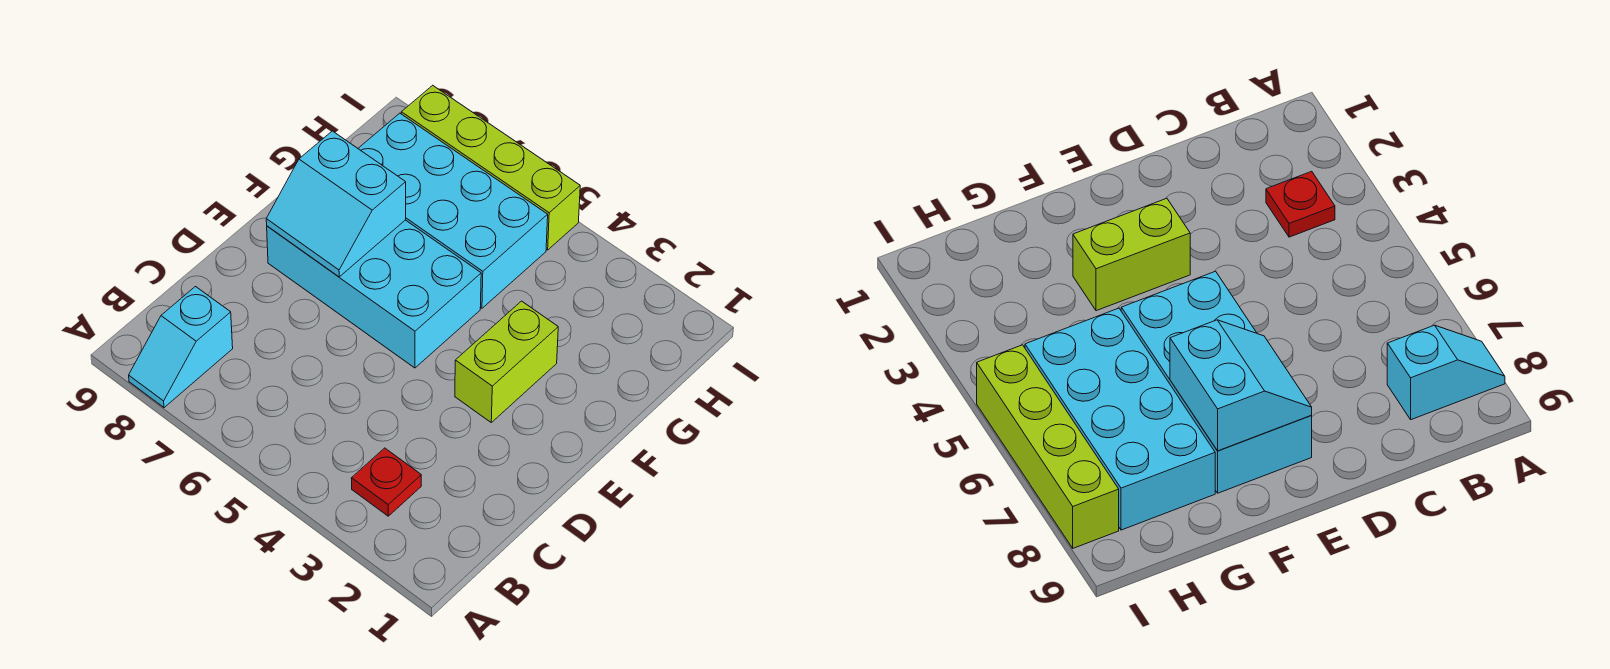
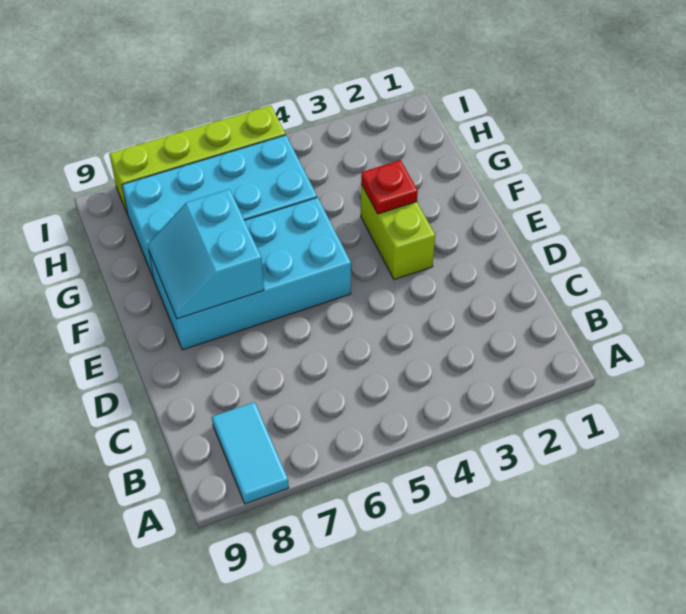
cyan 1x2 slope [129,287,233,408] -> cyan 1x2 tile [212,402,289,504]
red 1x1 plate [351,448,421,516] -> red 1x1 plate moved to [361,160,418,214]
cyan 2x2 slope [266,131,406,277] -> cyan 2x2 slope turned to [148,189,264,319]

